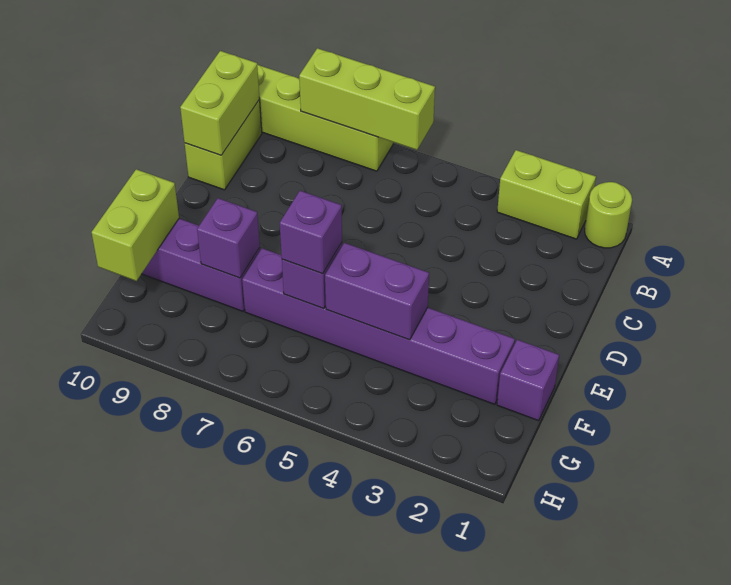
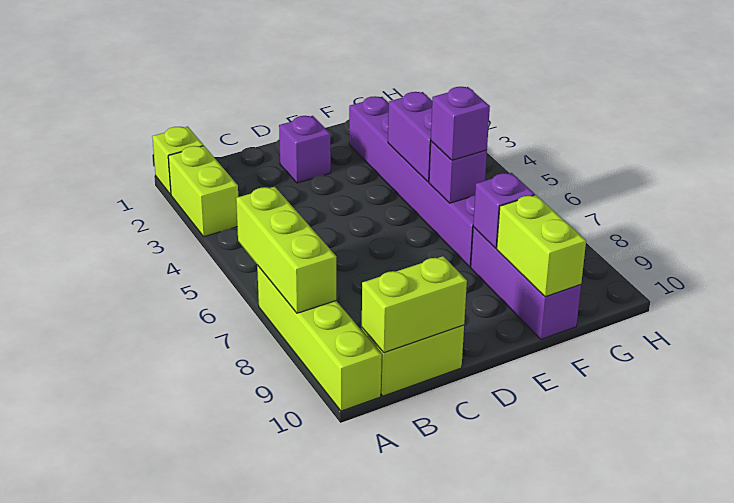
lime 1x1 round brick [585,182,632,248] -> lime 1x1 brick [152,126,203,195]
purple 1x1 brick [497,340,559,421] -> purple 1x1 brick moved to [279,116,331,183]
lime 1x2 brick [92,169,179,281] -> lime 1x2 brick turned to [497,195,586,297]

